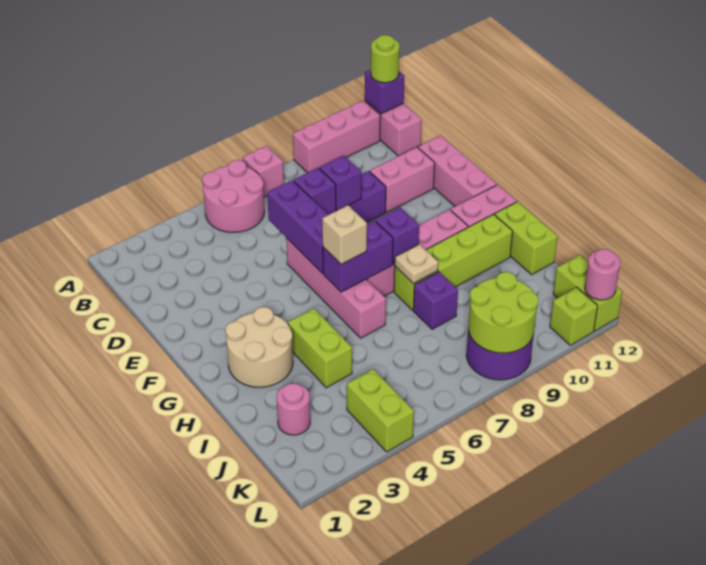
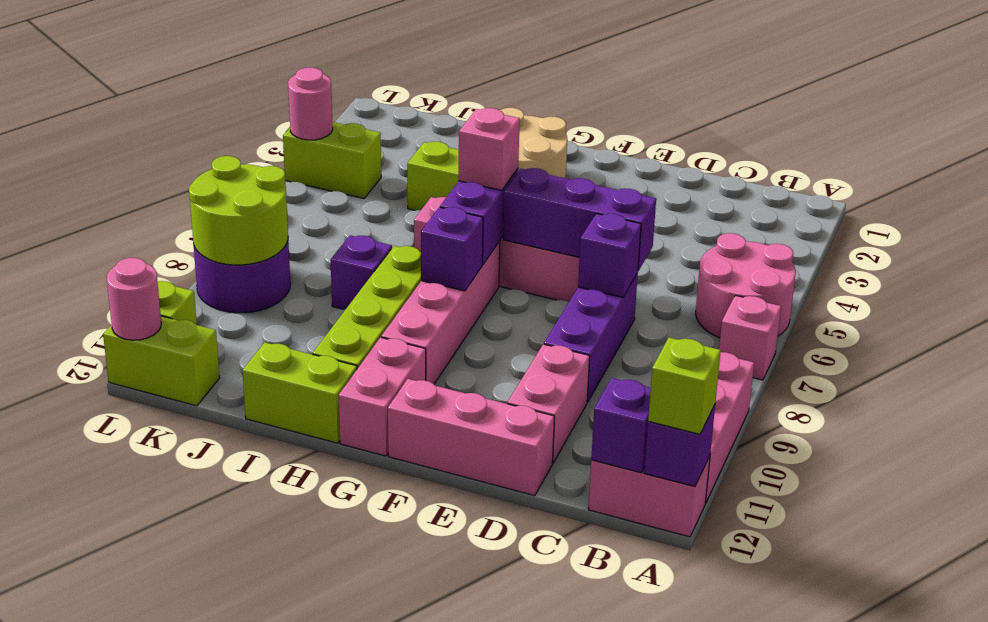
lime 1x1 round brick [371,35,400,83] -> lime 1x1 brick [648,338,721,434]
purple 1x1 brick [319,155,361,210] -> purple 1x1 brick moved to [591,378,651,473]
tan 1x1 brick [322,205,367,264] -> pink 1x1 brick [459,108,520,190]
tan 1x1 plate [394,244,438,284] -> none
pink 1x1 round brick [276,383,310,435] -> pink 1x1 round brick moved to [288,67,333,140]

